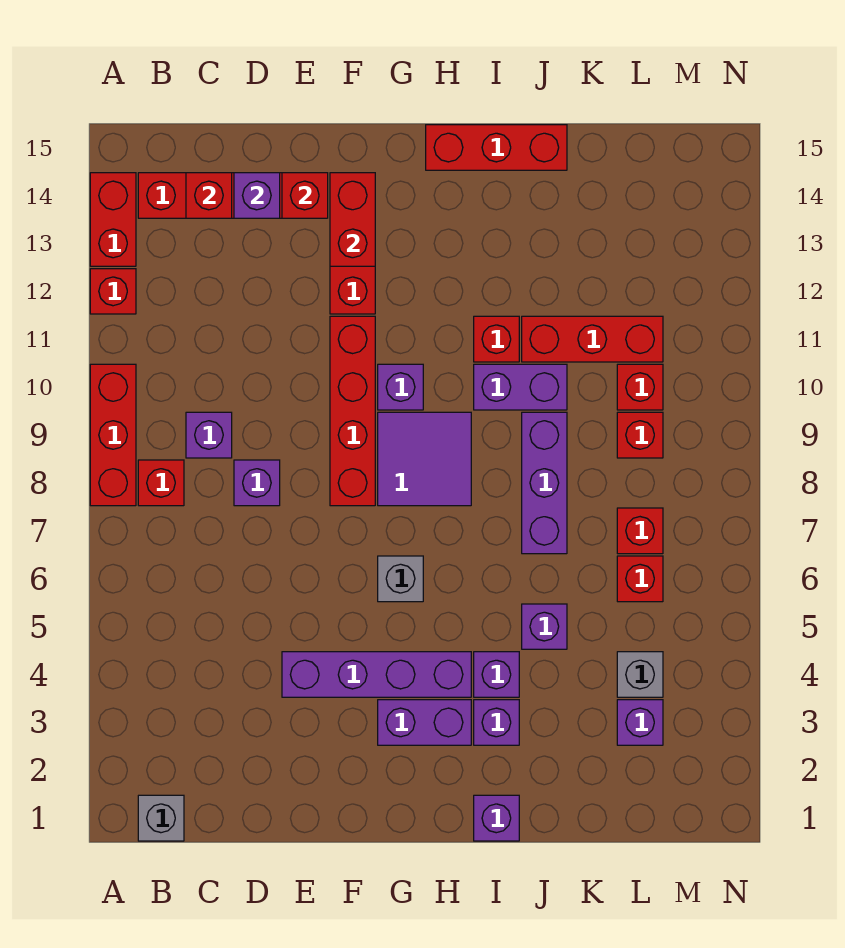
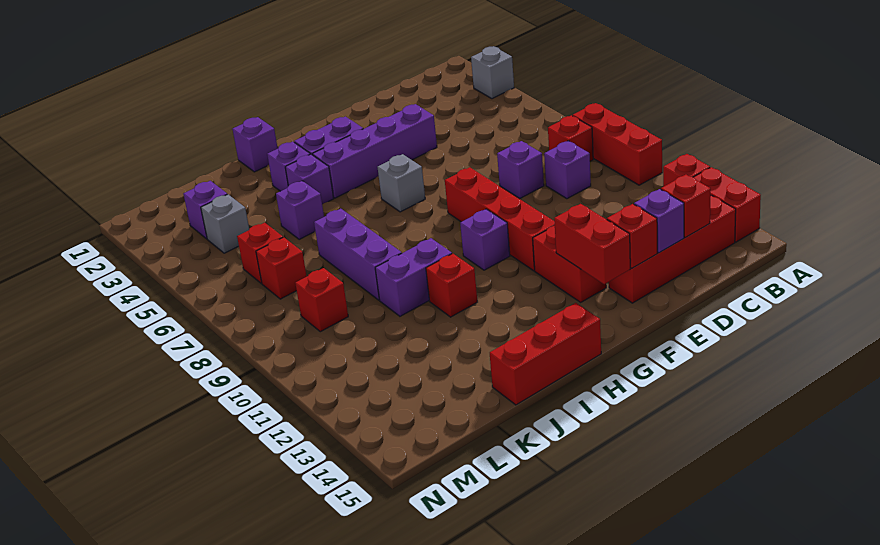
grey 1x1 brick [138,795,184,841] -> grey 1x1 brick moved to [471,46,514,99]
purple 2x2 tile [378,412,471,506] -> none
red 1x3 brick [522,316,663,362] -> none
red 1x1 brick [617,364,663,410] -> none

